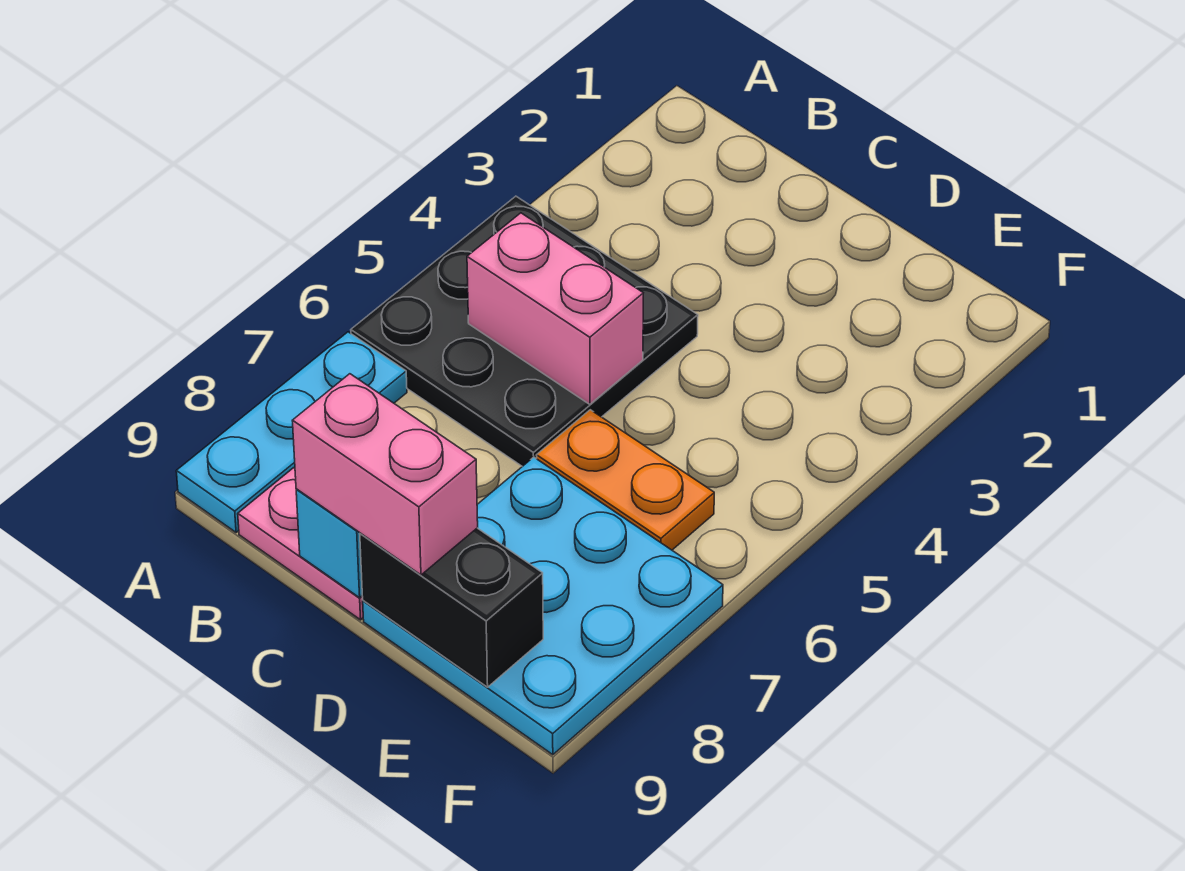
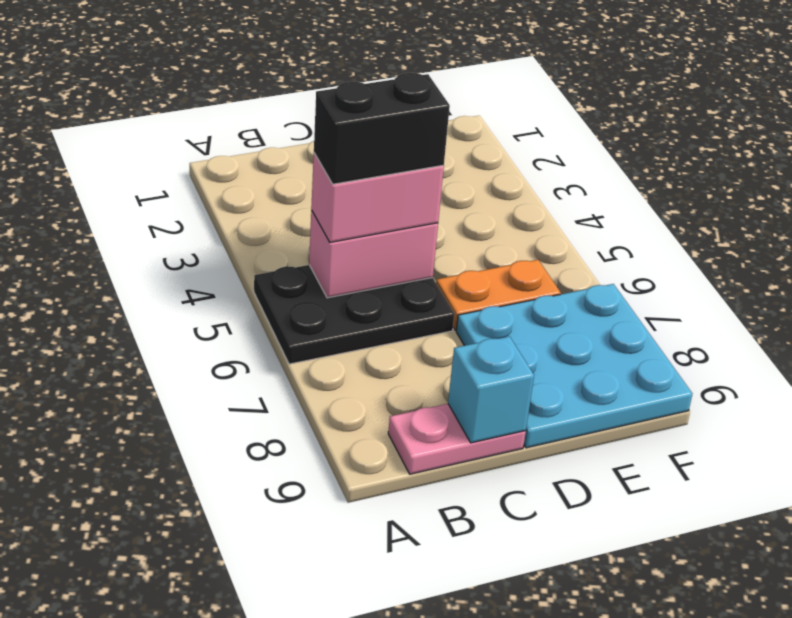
black 3x3 plate [351,196,698,466] -> black 2x3 plate [254,265,454,364]
cyan 1x3 plate [176,332,407,533] -> none
pink 1x2 brick [292,374,478,575] -> pink 1x2 brick moved to [311,153,444,242]
black 1x2 brick [360,528,543,687] -> black 1x2 brick moved to [314,73,450,184]

